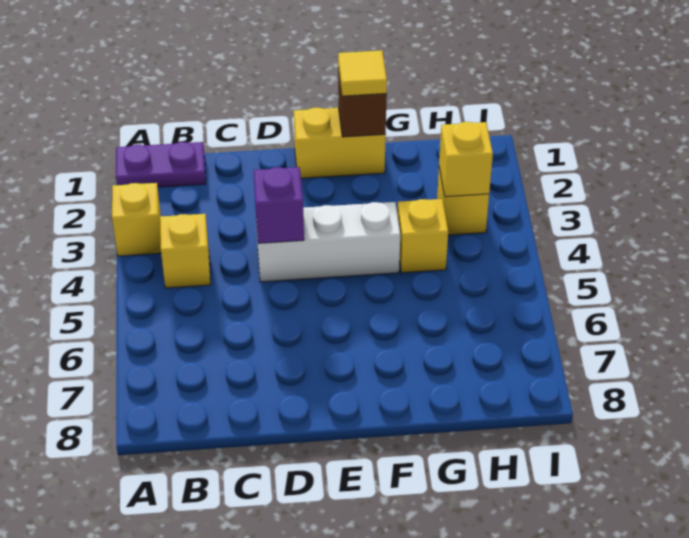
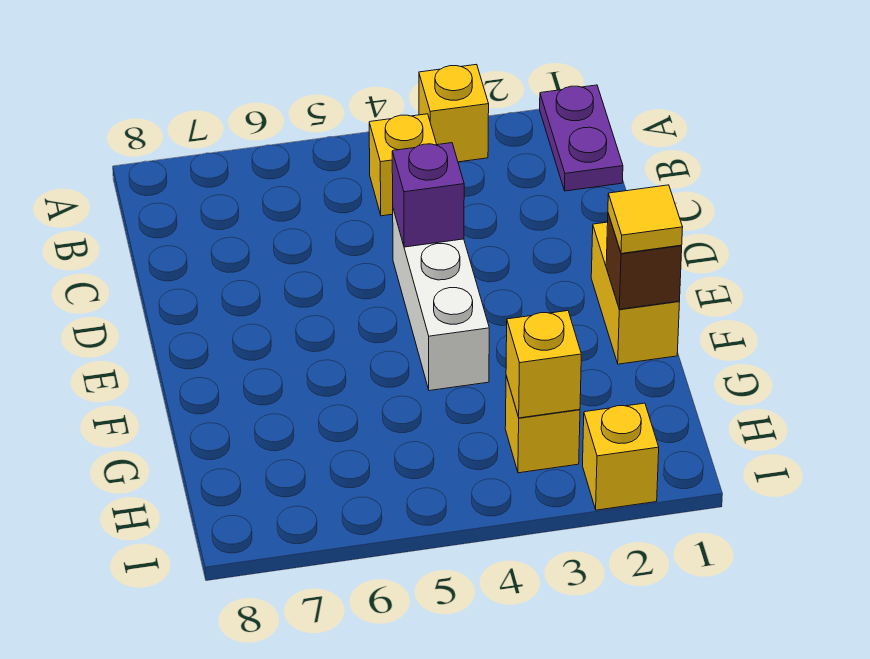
yellow 1x1 brick [397,199,448,273] -> yellow 1x1 brick moved to [583,403,659,510]

